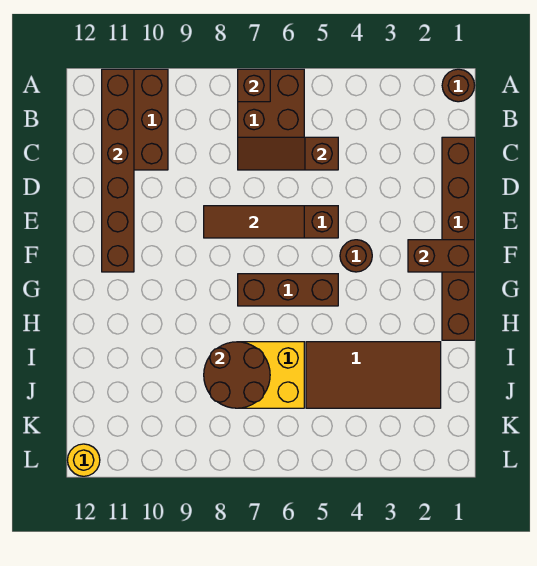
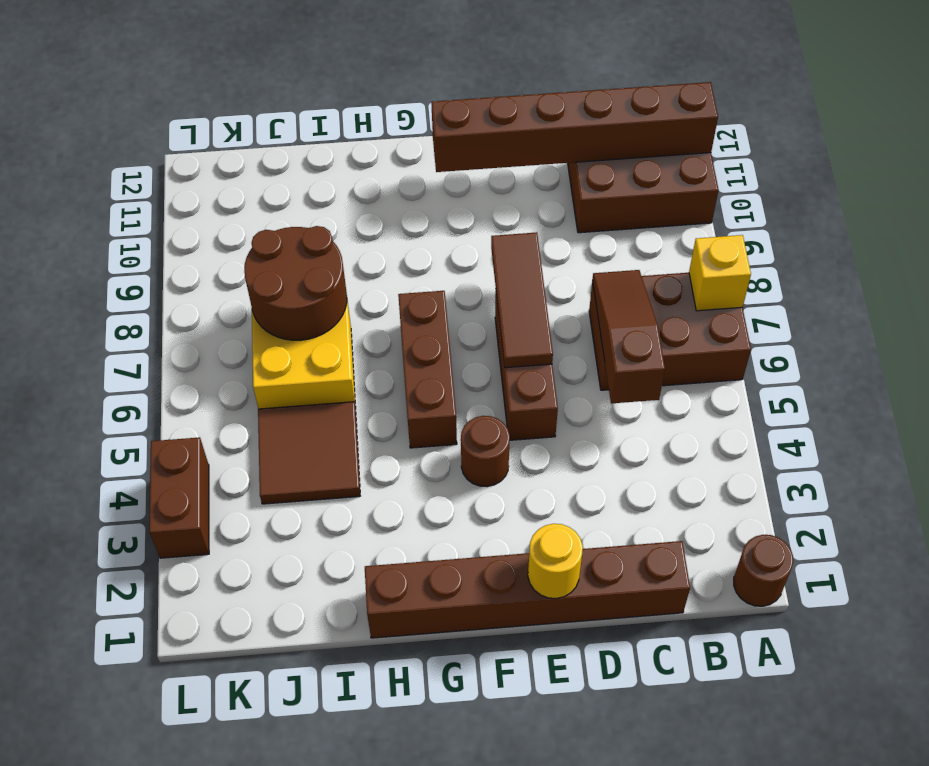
brown 1x1 brick [238,69,270,102] -> yellow 1x1 brick [689,235,751,311]
brown 1x2 brick [408,240,475,272] -> brown 1x2 brick moved to [149,437,209,558]
brown 2x4 tile [306,342,441,408] -> brown 2x2 tile [258,402,360,504]
yellow 1x1 round brick [67,444,100,476] -> yellow 1x1 round brick moved to [528,524,583,598]

